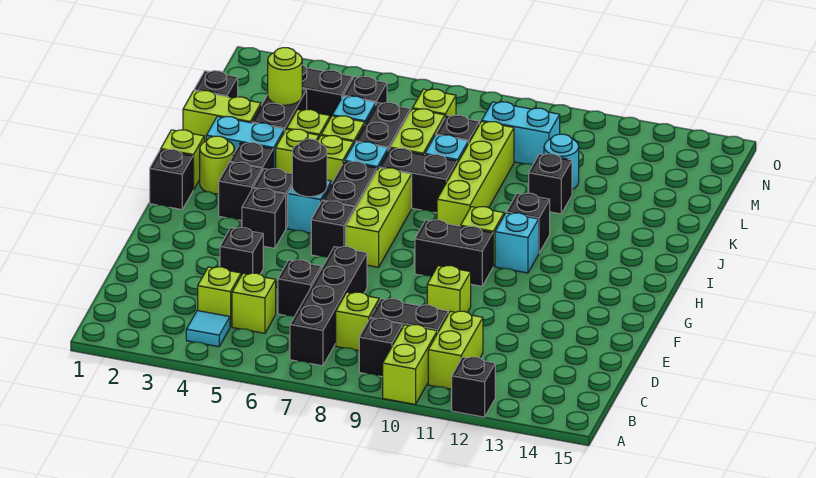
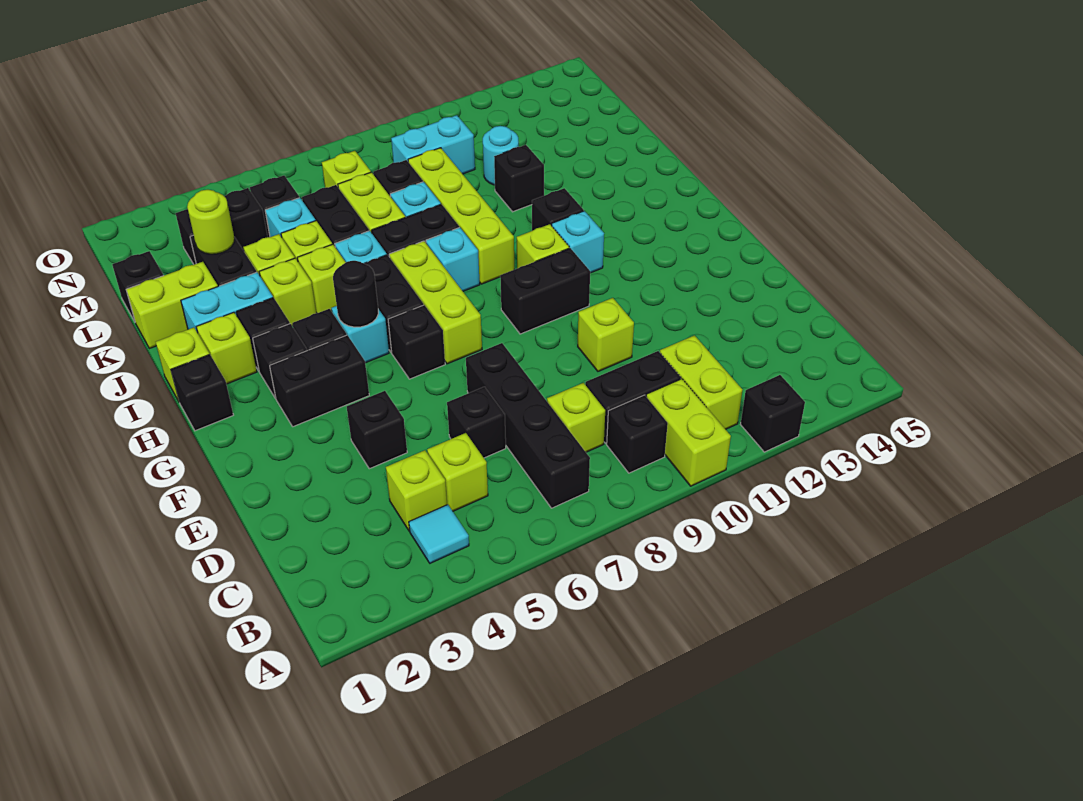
black 1x1 brick [242,188,286,248] -> black 1x2 brick [270,335,369,427]
lime 1x1 round brick [200,136,234,194] -> lime 1x1 brick [196,312,257,384]
none -> cyan 1x1 brick [426,227,480,291]

